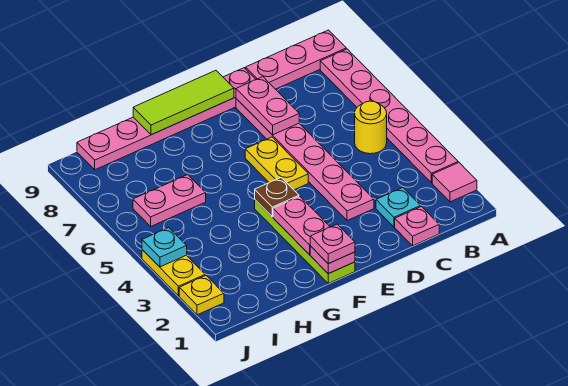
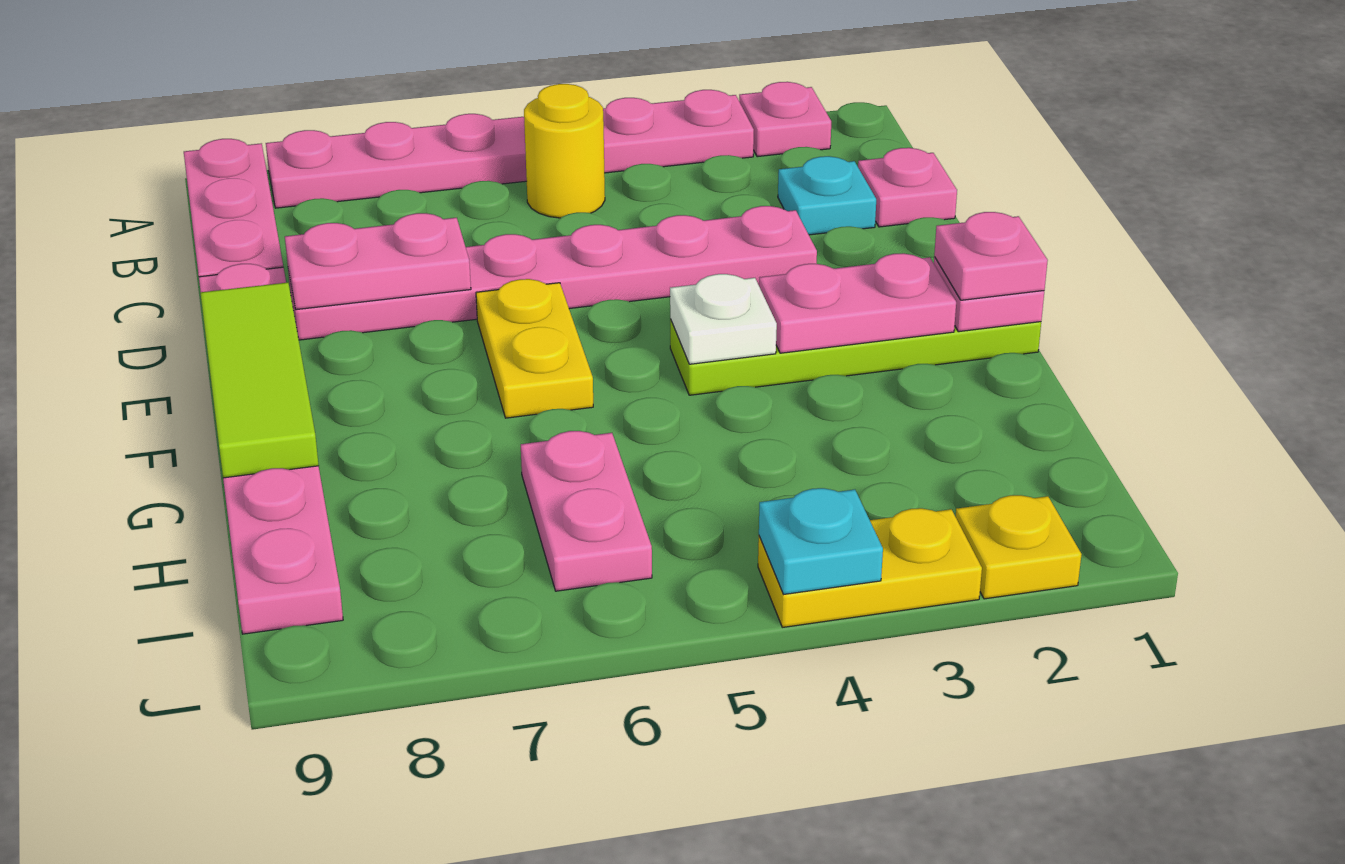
pink 1x1 tile [432,162,477,202] -> pink 1x1 plate [739,82,831,157]
yellow 1x2 plate [245,137,308,190] -> yellow 1x2 plate turned to [476,279,593,418]
brown 1x1 plate [255,178,299,217] -> white 1x1 plate [670,274,777,364]

